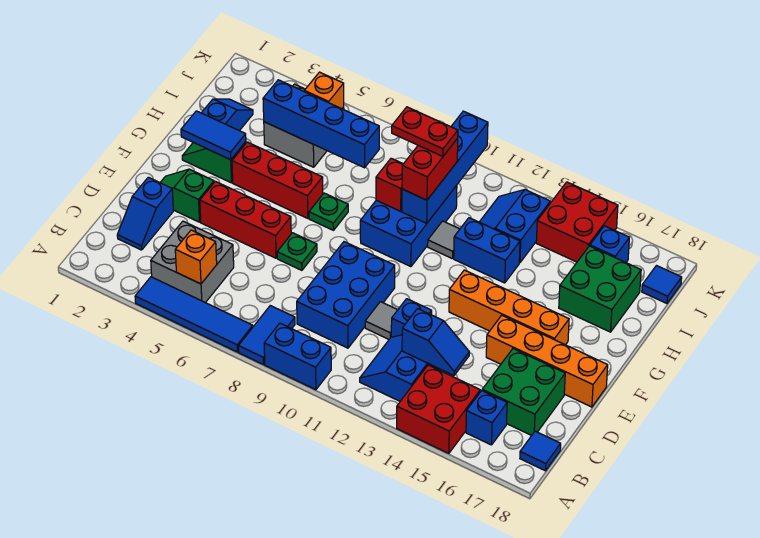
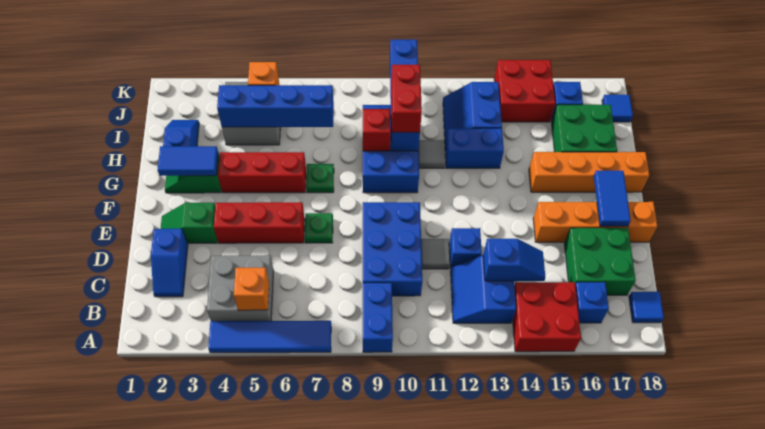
blue 1x2 tile [239,306,295,365] -> blue 1x2 tile moved to [594,171,631,226]
blue 1x2 brick [264,323,331,390] -> blue 1x2 brick turned to [363,283,393,352]
orange 1x4 brick [449,270,569,345] -> orange 1x4 brick moved to [529,152,649,192]
red 1x2 plate [392,107,458,156] -> none

